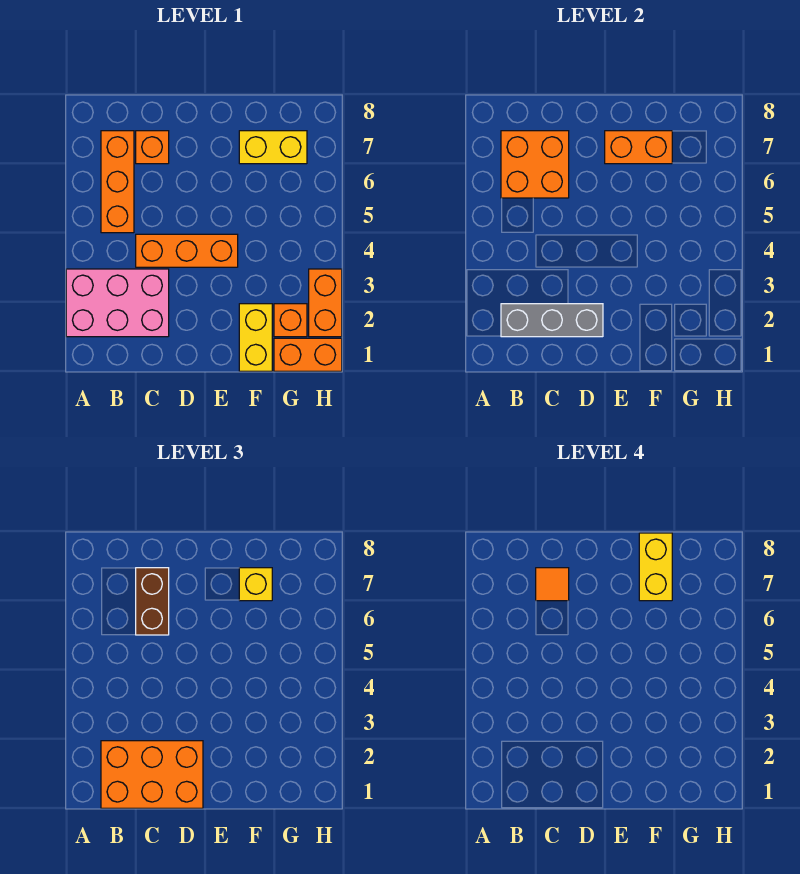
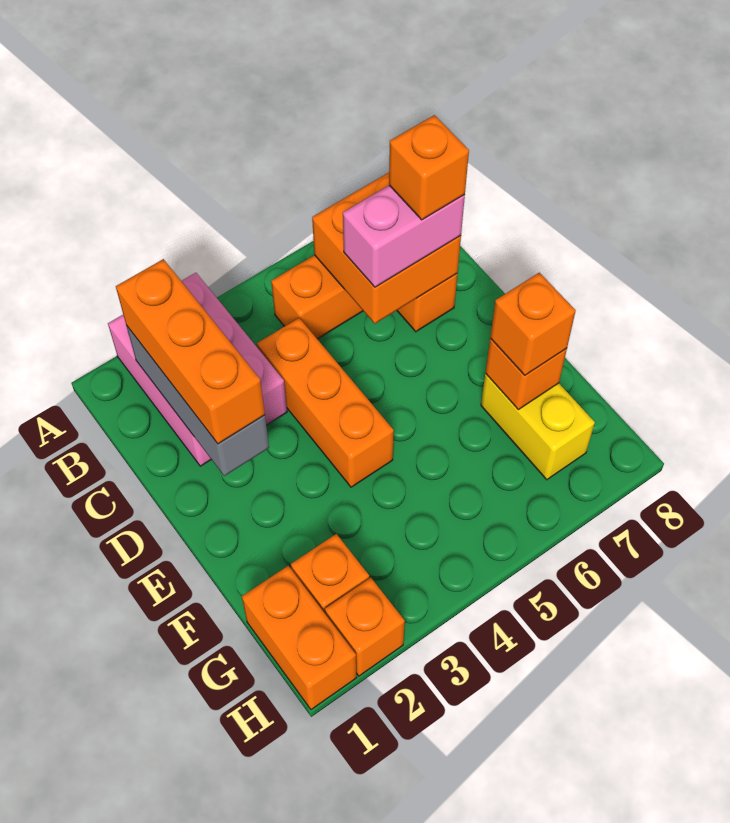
orange 2x3 brick [101,741,203,808] -> orange 1x3 brick [116,259,265,444]
brown 1x2 brick [136,568,169,635] -> pink 1x2 brick [343,186,465,287]
orange 1x1 tile [536,568,569,601] -> orange 1x1 brick [389,115,469,220]
orange 1x2 brick [605,131,672,164] -> orange 1x1 brick [485,339,567,410]
yellow 1x2 brick [239,304,272,371] -> none
yellow 1x1 brick [239,568,272,601] -> orange 1x1 brick [490,273,576,375]
yellow 1x2 brick [639,533,672,601] -> none
orange 1x2 brick [309,269,342,337] -> orange 1x1 brick [325,578,405,676]

